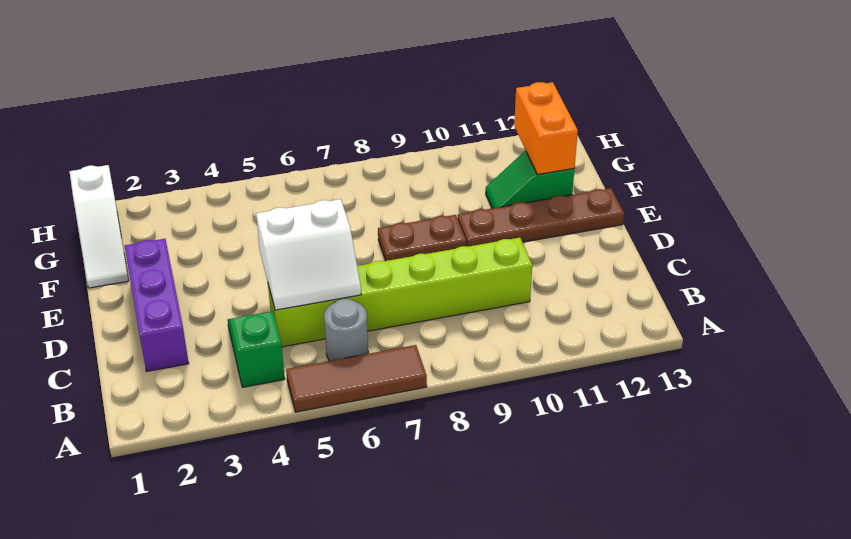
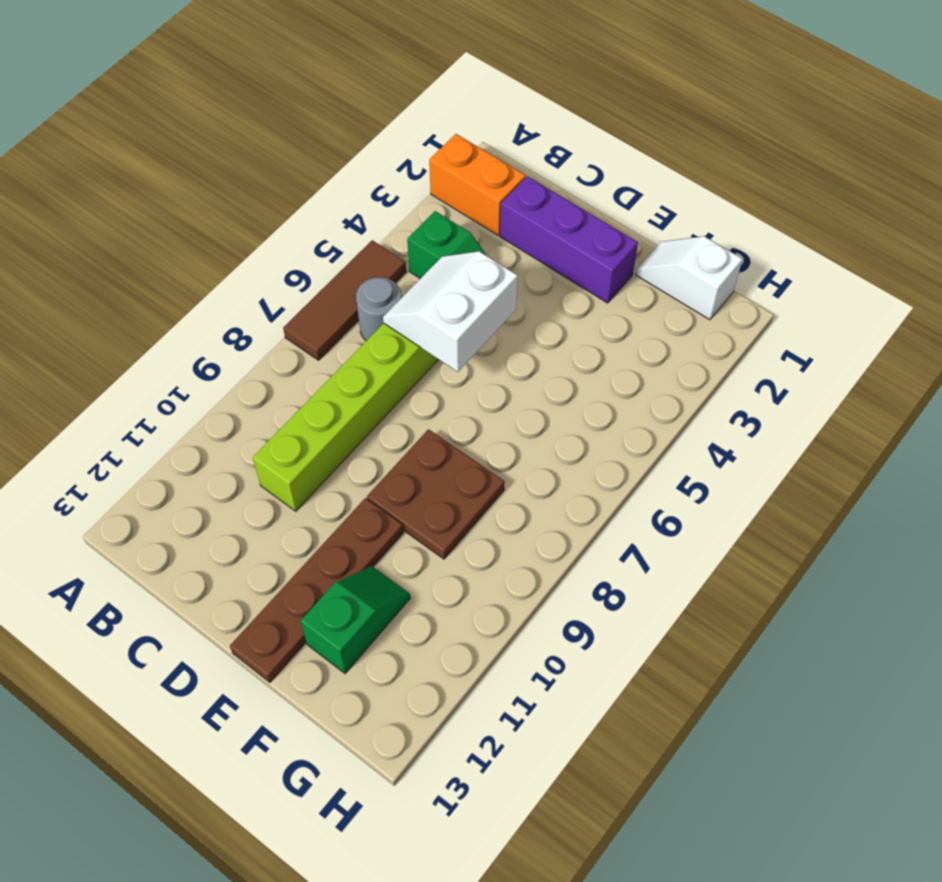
brown 1x2 plate [378,215,466,261] -> brown 2x2 plate [367,429,505,559]
white 1x3 slope [69,165,129,288] -> white 1x2 slope [636,236,743,320]
orange 1x2 brick [514,82,578,174] -> orange 1x2 brick moved to [429,134,526,235]

